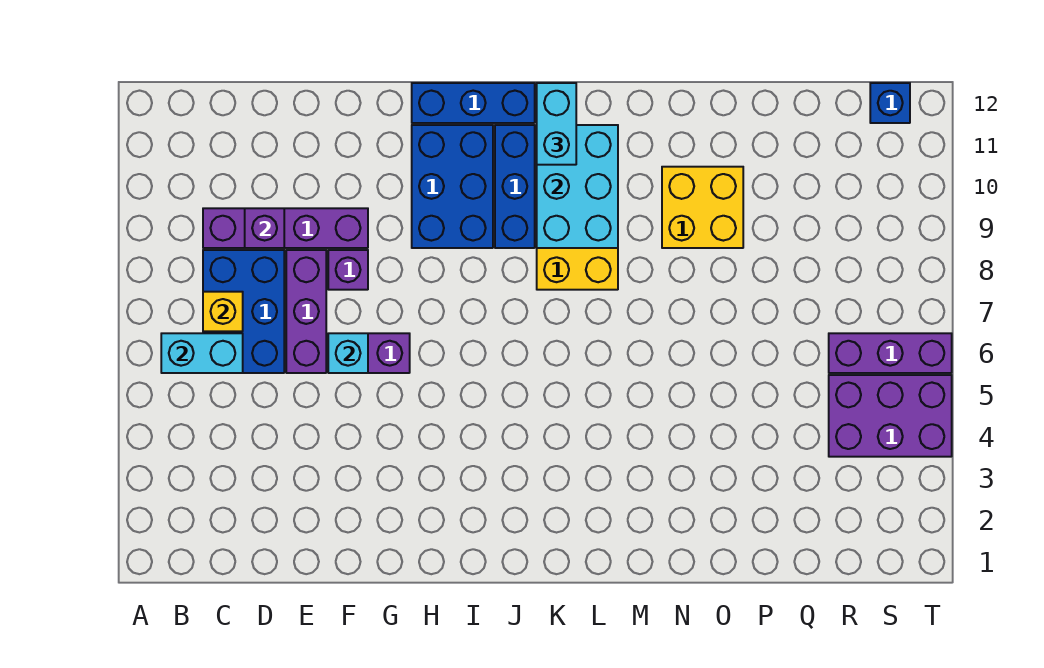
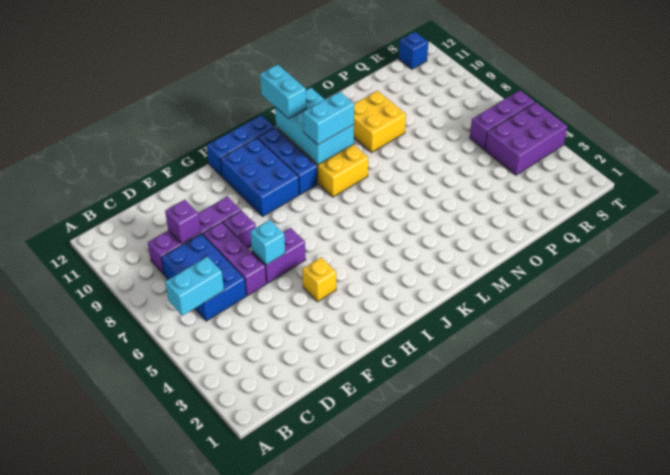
yellow 1x1 brick [203,292,243,331] -> yellow 1x1 brick moved to [302,257,336,302]
none -> cyan 1x2 brick [303,92,354,145]

